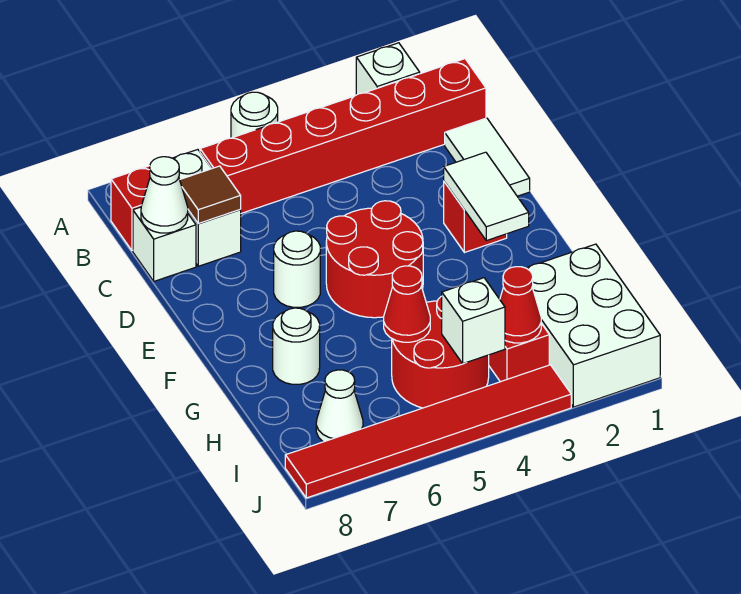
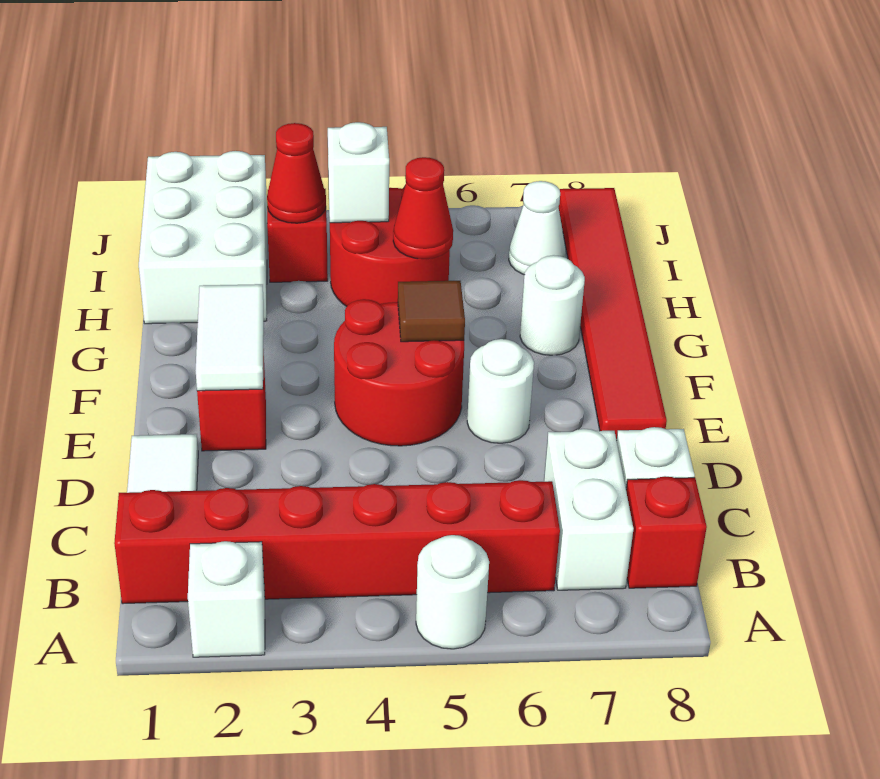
brown 1x1 tile [180,166,241,223] -> brown 1x1 tile moved to [398,281,465,342]
white 1x1 cone [141,157,188,233] -> none
red 1x6 tile [285,365,571,498] -> red 1x6 tile turned to [559,188,667,440]

